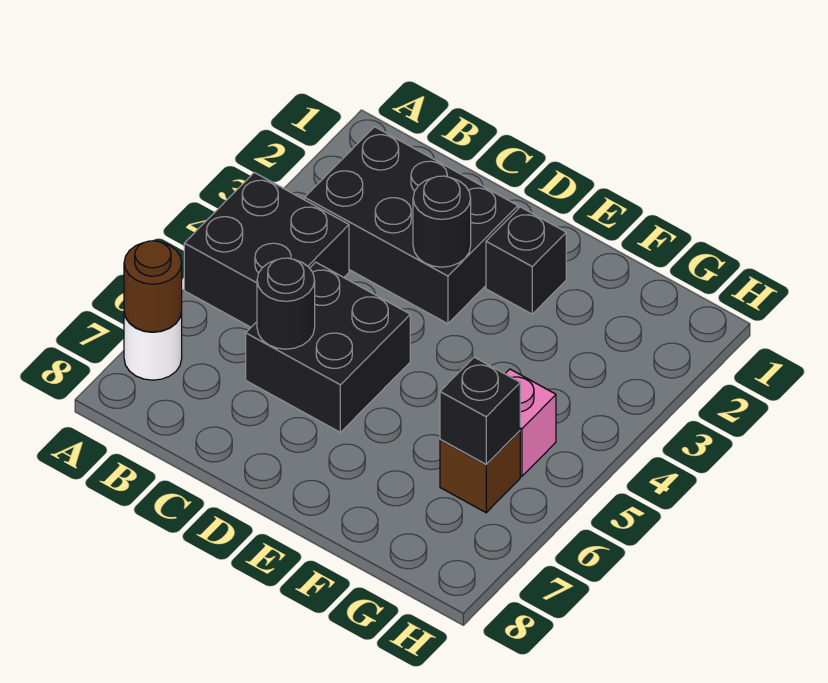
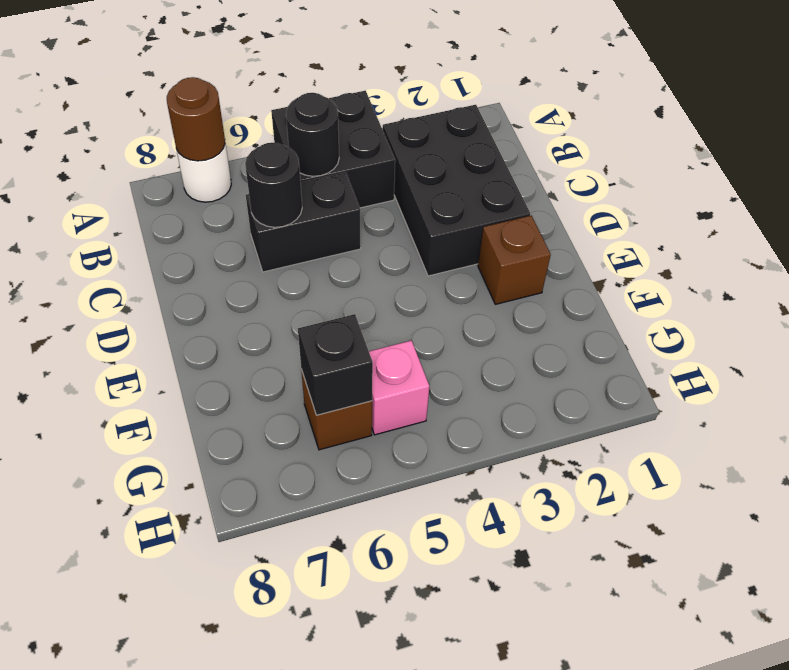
black 2x2 brick [246,262,410,432] -> black 1x2 brick [246,173,361,272]
black 1x1 round brick [413,176,471,267] -> black 1x1 round brick moved to [286,93,339,176]
black 1x1 brick [486,207,566,314] -> brown 1x1 brick [478,216,551,304]

